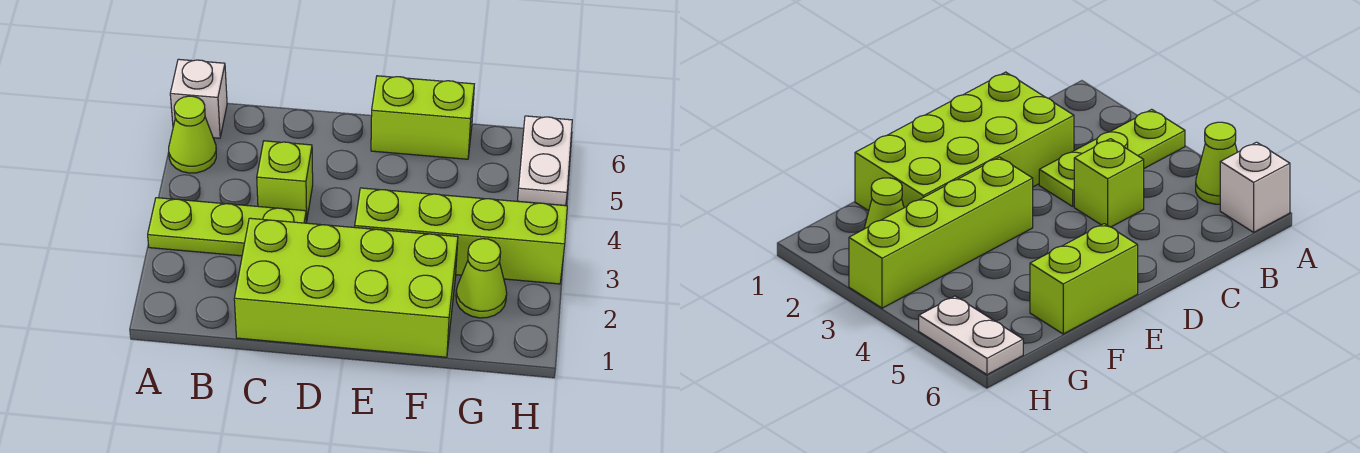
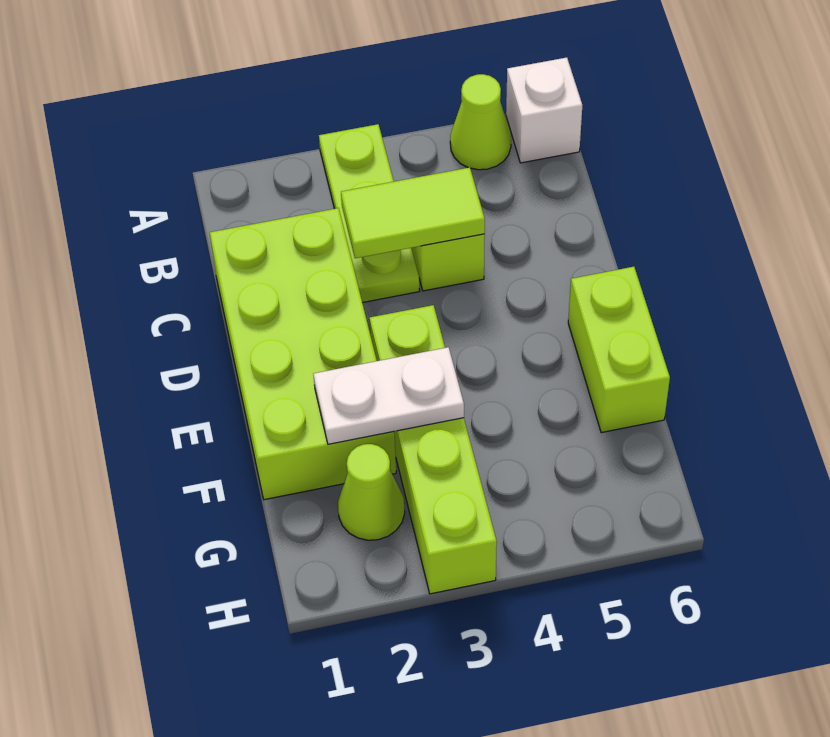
none -> lime 1x2 tile [341,167,485,258]
white 1x2 plate [517,116,572,206] -> white 1x2 plate moved to [313,347,464,444]

